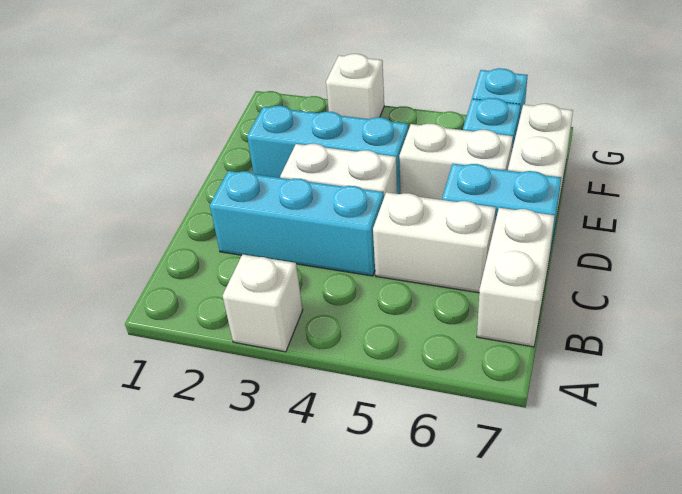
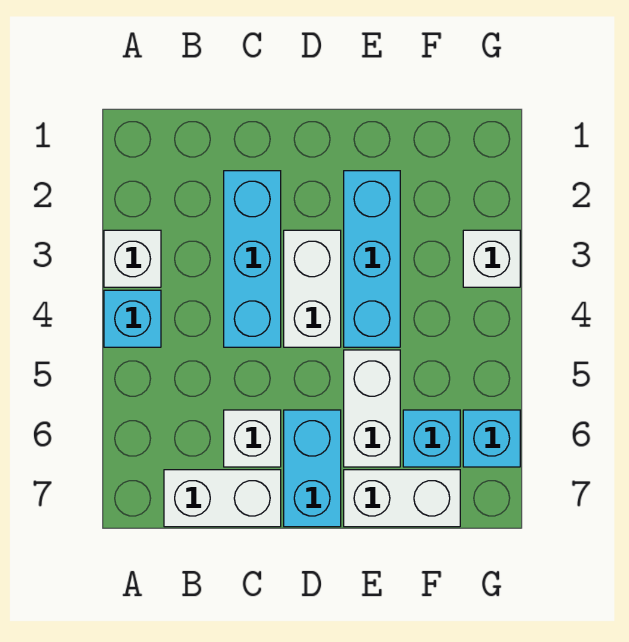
none -> cyan 1x1 brick [104,290,161,347]
white 1x2 brick [373,192,496,293] -> white 1x1 brick [224,410,281,467]

